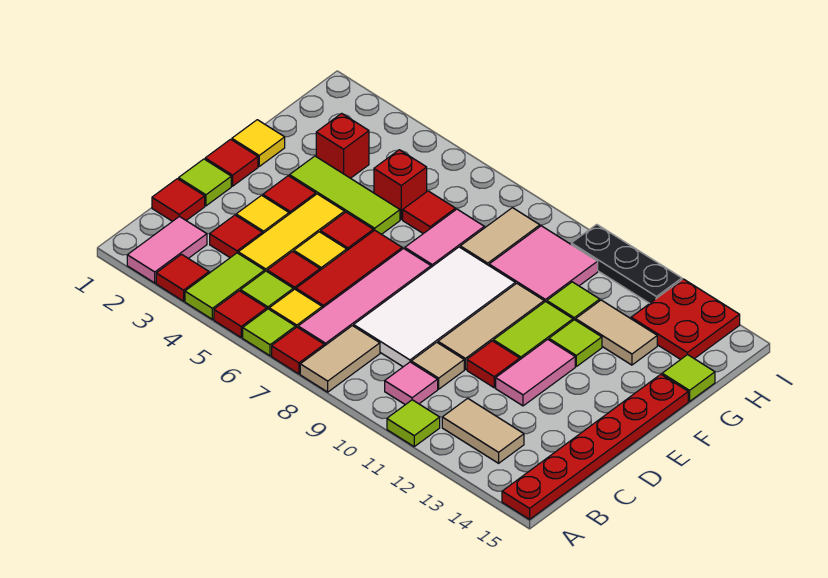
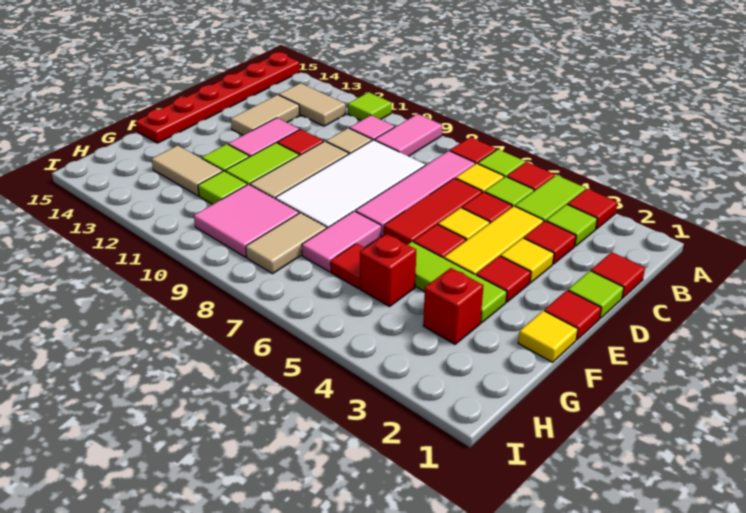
pink 1x2 tile [127,216,207,283] -> pink 1x2 tile moved to [375,114,442,156]
tan 1x2 tile [300,326,380,392] -> tan 1x2 tile moved to [231,95,300,135]
lime 1x1 tile [662,355,715,401] -> lime 1x1 tile moved to [546,204,597,246]
red 2x2 plate [631,279,740,359] -> none
black 1x3 plate [571,224,682,303] -> none

